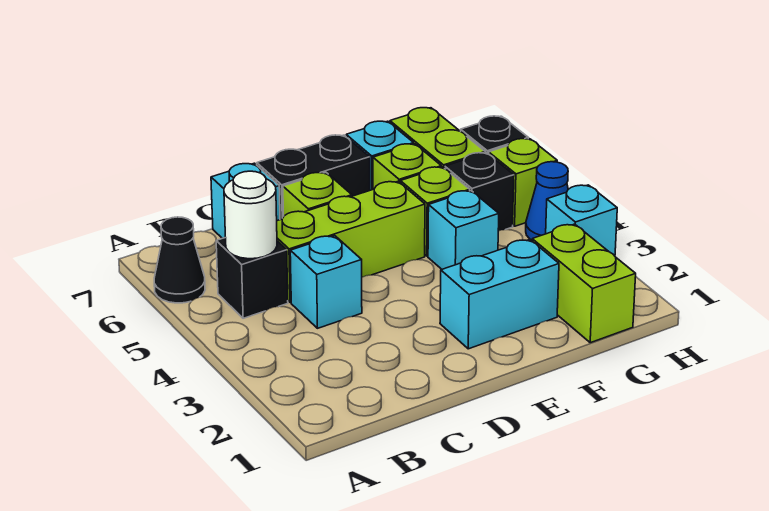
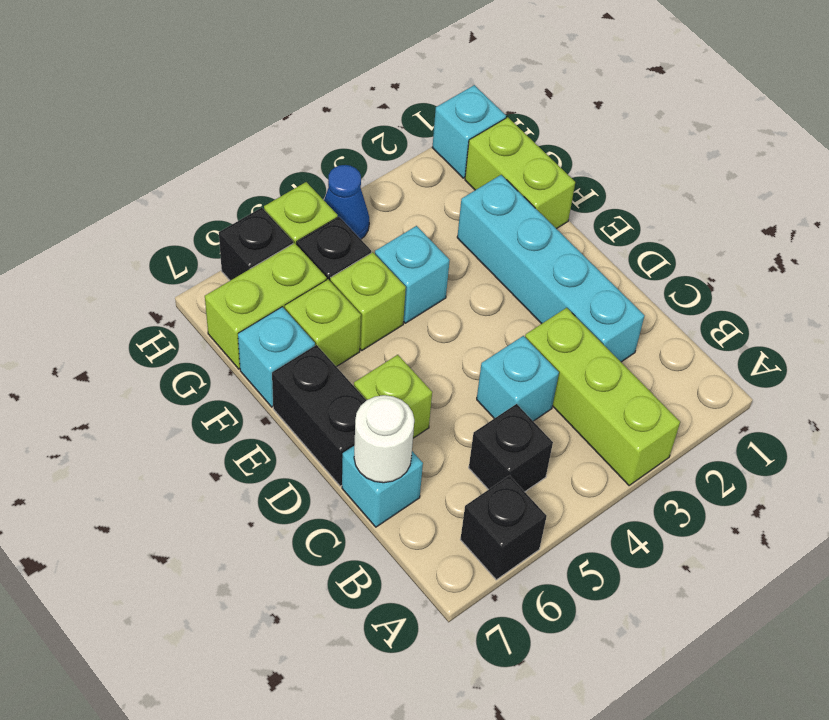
black 1x1 cone [154,217,205,303] -> black 1x1 brick [460,475,547,580]
white 1x1 round brick [224,171,277,259] -> white 1x1 round brick moved to [354,395,414,483]
lime 1x3 brick [277,181,425,302] -> lime 1x3 brick moved to [525,308,680,485]
cyan 1x2 brick [440,240,559,349] -> cyan 1x4 brick [457,175,644,362]
lime 1x2 brick [532,224,636,343] -> lime 1x2 brick turned to [465,117,575,229]
cyan 1x1 brick [546,185,617,256] -> cyan 1x1 brick moved to [432,85,506,178]

